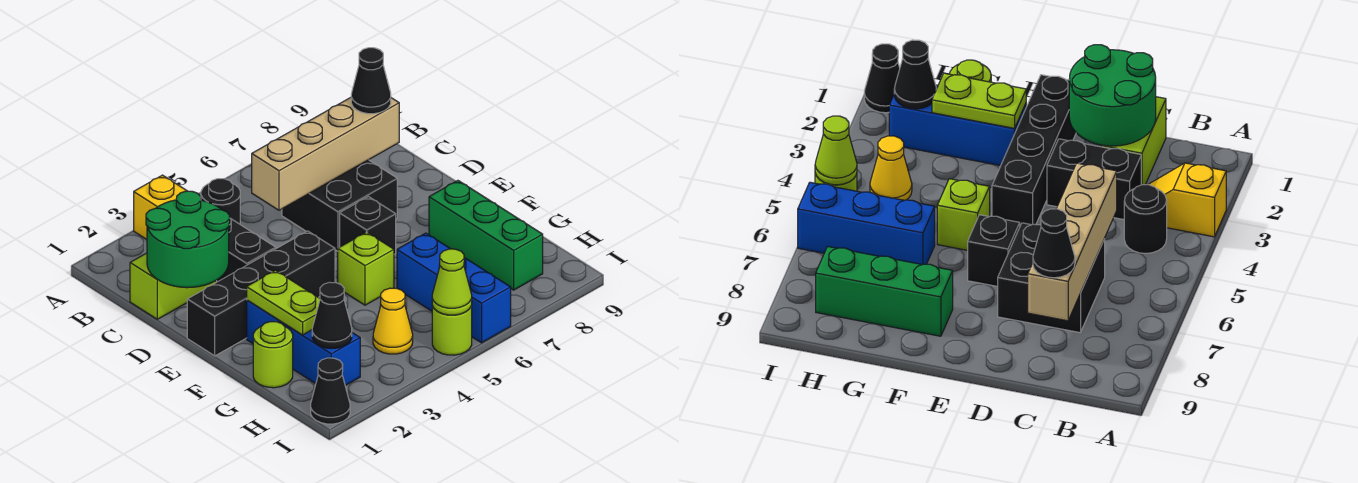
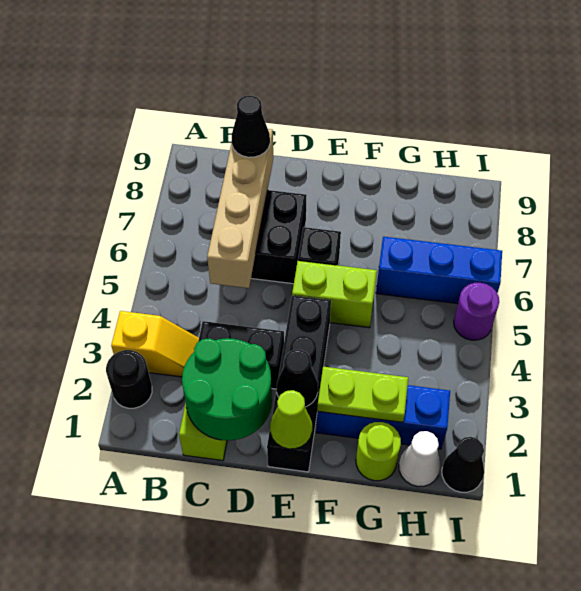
black 1x1 round brick [201,179,240,224] -> black 1x1 round brick moved to [106,350,152,408]
lime 1x1 brick [338,232,394,305] -> lime 1x2 brick [292,261,377,328]
green 1x3 brick [429,181,543,290] -> none
none -> white 1x1 cone [399,431,441,487]
black 1x1 cone [312,282,352,348] -> black 1x1 cone moved to [277,350,318,407]
yellow 1x1 cone [373,288,413,354] -> none
lime 1x1 round brick [432,306,472,355] -> purple 1x1 round brick [454,283,499,340]
lime 1x1 cone [432,249,472,315] -> lime 1x1 cone moved to [270,390,312,449]

